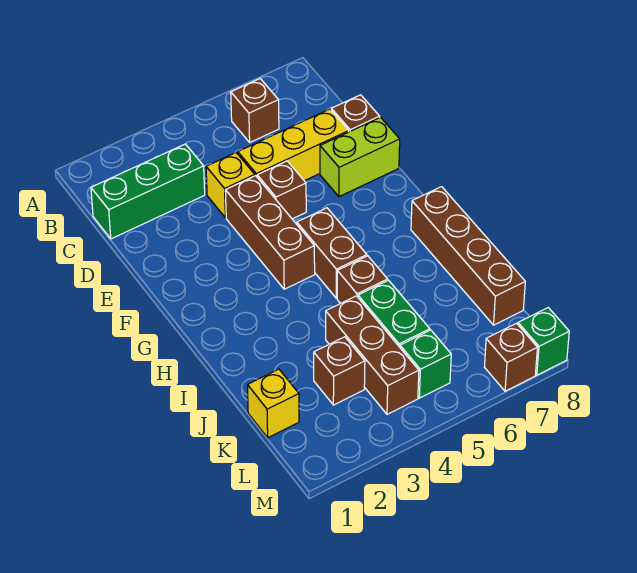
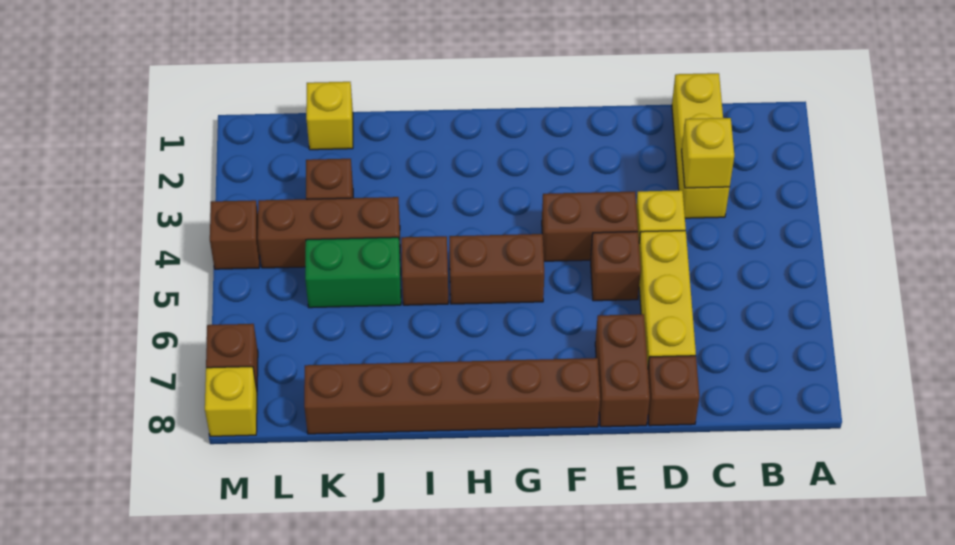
brown 1x1 brick [231,79,279,142] -> brown 1x1 brick moved to [210,200,260,269]
green 1x3 brick [91,144,205,239] -> yellow 1x3 brick [672,73,730,218]
none -> yellow 1x1 brick [682,118,734,188]
brown 1x3 brick [225,176,315,289] -> brown 1x2 brick [542,191,638,261]
lime 1x2 brick [320,117,400,197] -> brown 1x2 brick [595,314,650,427]
brown 1x4 brick [411,187,525,325] -> brown 1x6 brick [304,358,600,434]
green 1x1 brick [400,330,451,398] -> none
green 1x1 brick [518,308,569,375] -> yellow 1x1 brick [205,367,257,436]

